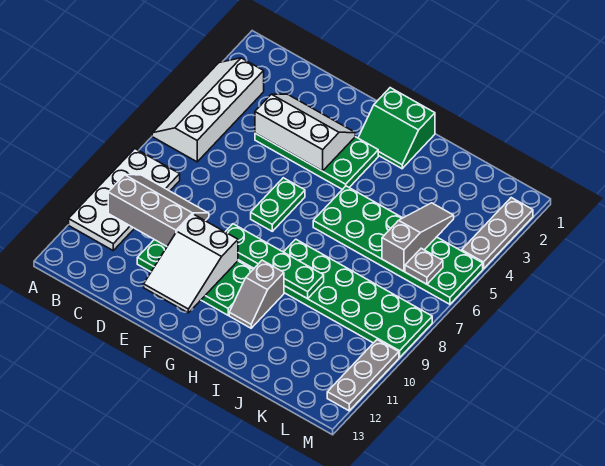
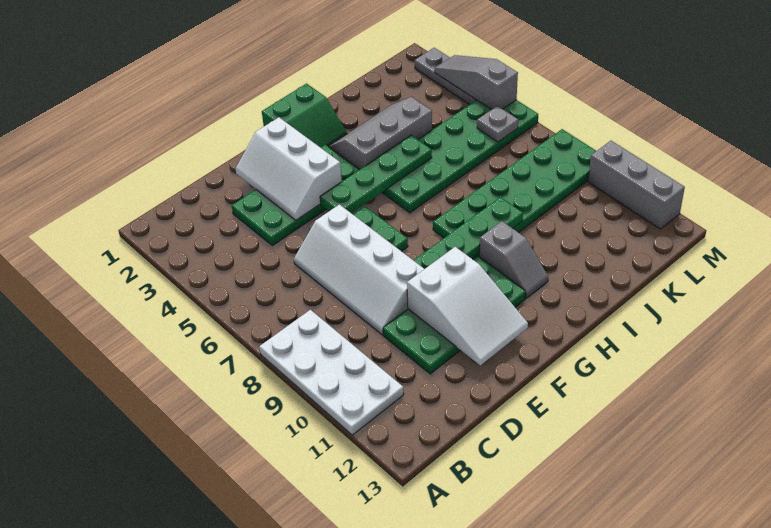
white 2x4 slope [152,58,264,162] -> white 2x4 slope moved to [294,204,424,335]
grey 2x3 slope [108,175,209,246] -> grey 2x3 slope moved to [329,97,432,169]
white 2x3 slope [255,94,355,171] -> white 2x3 slope turned to [236,117,342,220]
none -> green 1x4 plate [320,135,432,213]
grey 1x3 slope [382,203,454,271] -> grey 1x3 slope moved to [435,55,518,110]
grey 1x3 plate [327,340,399,411] -> grey 1x3 brick [588,141,685,229]

